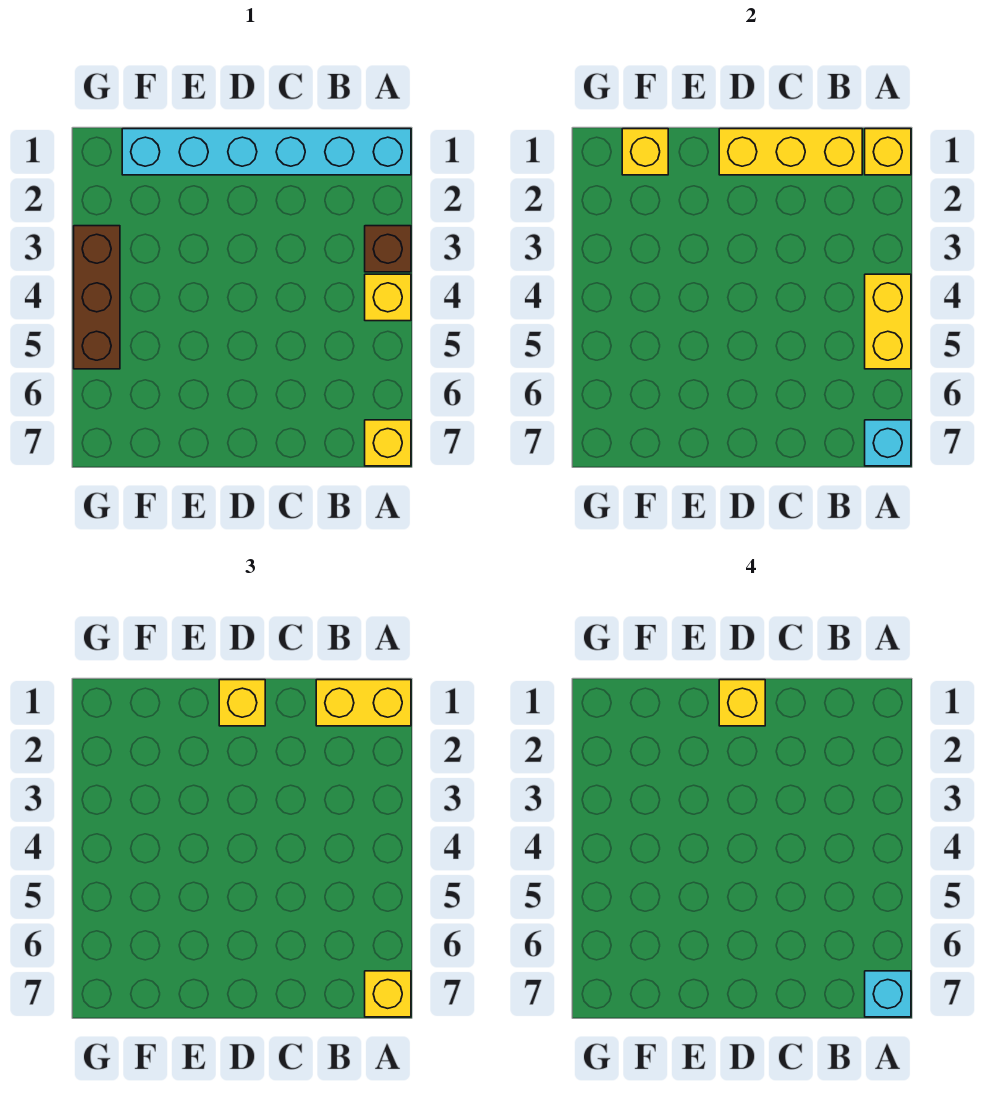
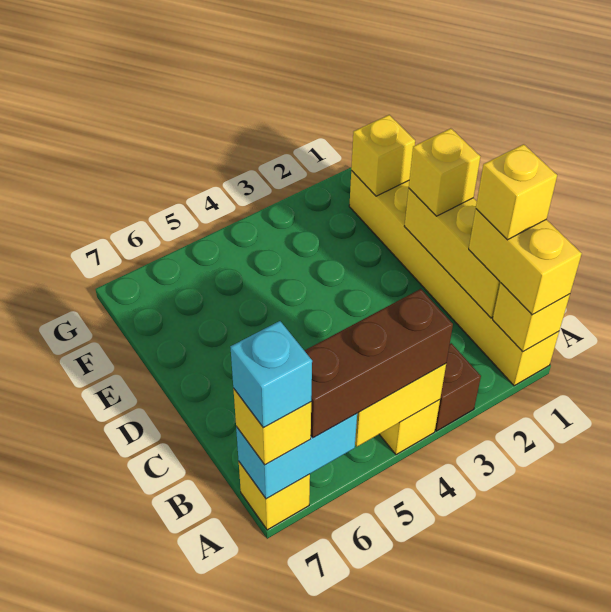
cyan 1x6 brick [122,129,411,175] -> yellow 1x6 brick [349,171,559,386]
cyan 1x1 brick [865,420,911,466] -> cyan 1x2 brick [236,414,357,499]
yellow 1x1 brick [719,680,765,726] -> yellow 1x1 brick moved to [476,144,557,240]
brown 1x3 brick [74,226,120,369] -> brown 1x3 brick moved to [304,289,453,438]

